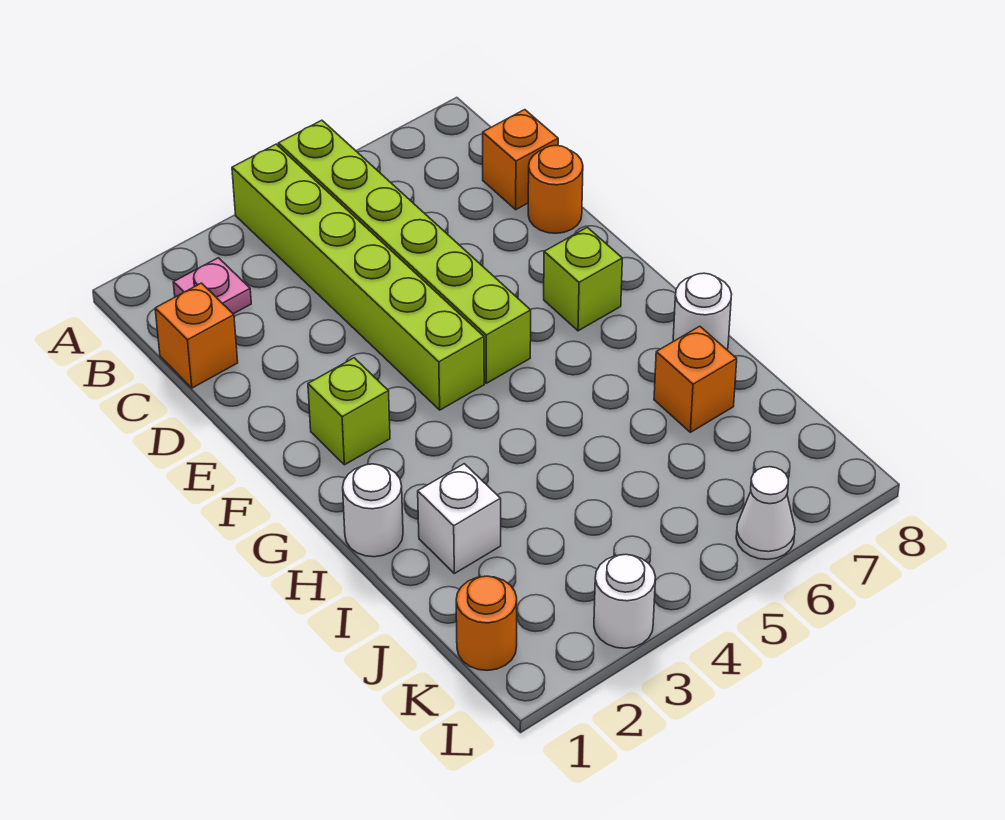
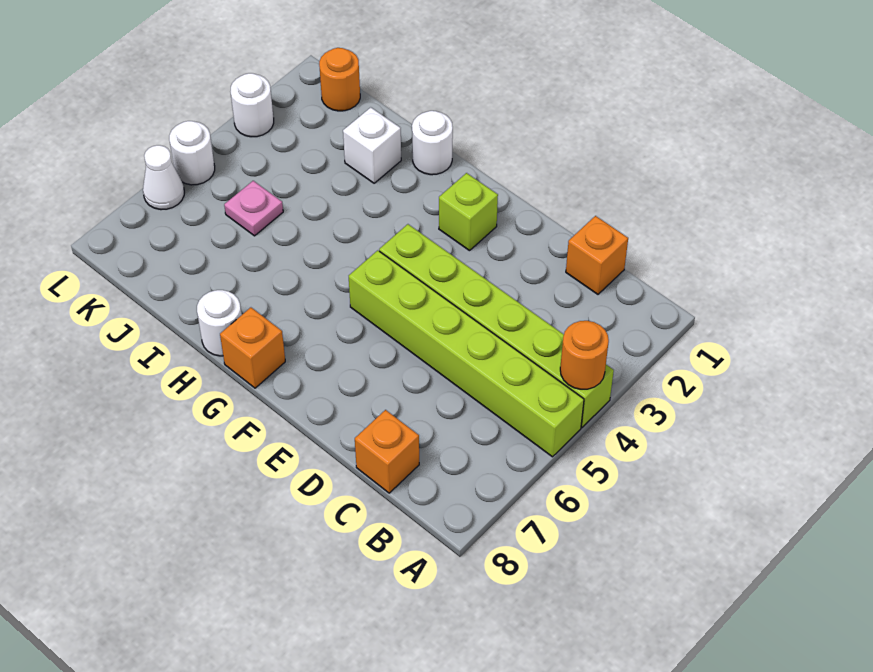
pink 1x1 plate [173,258,251,314] -> pink 1x1 plate moved to [224,181,283,236]
orange 1x1 round brick [528,145,583,233] -> orange 1x1 round brick moved to [560,321,609,389]
lime 1x1 brick [544,227,622,331] -> none
orange 1x1 brick [654,326,737,432] -> orange 1x1 brick moved to [220,308,285,388]
none -> white 1x1 round brick [169,121,215,185]

